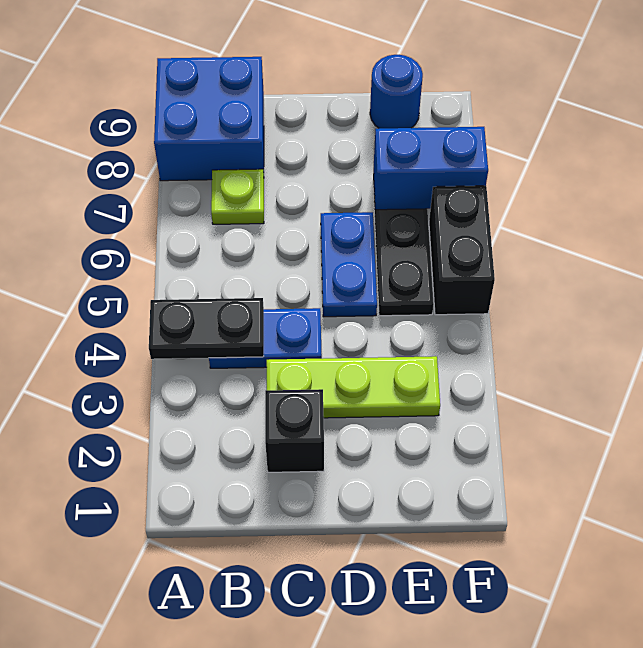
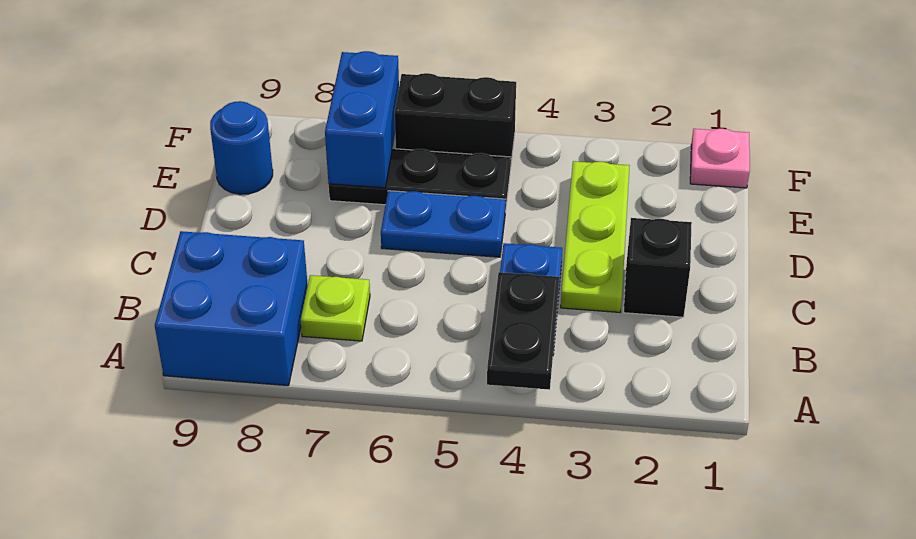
none -> pink 1x1 plate [690,129,750,188]

